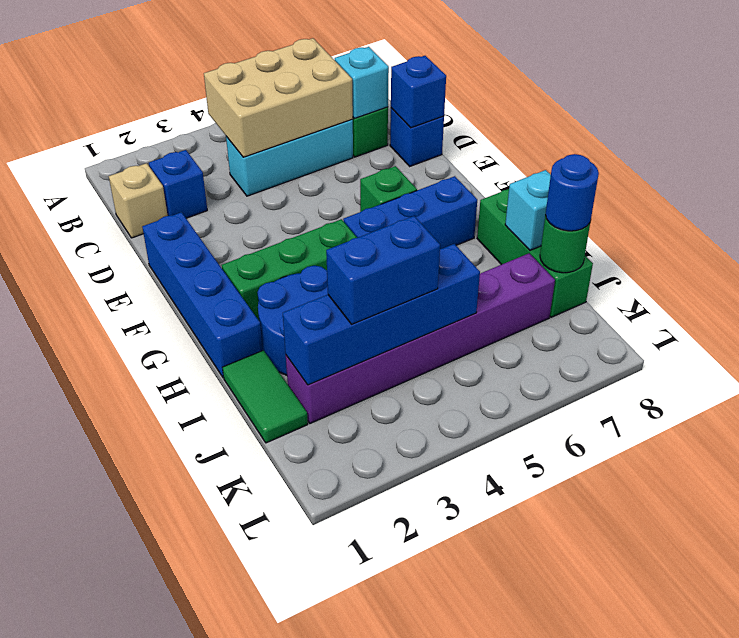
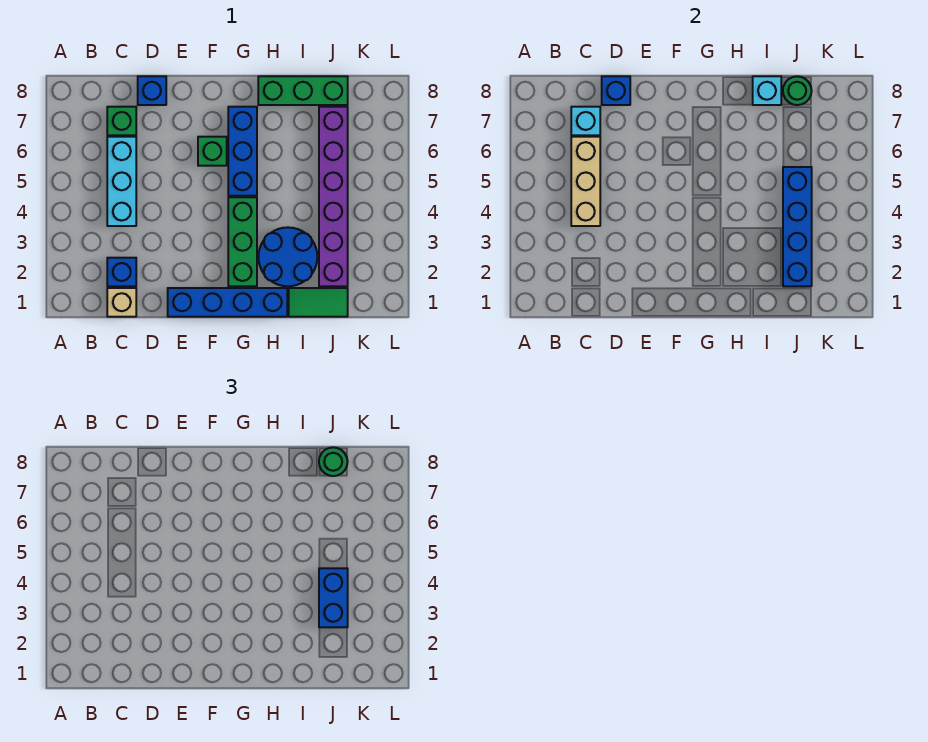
tan 2x3 brick [204,38,353,157] -> tan 1x3 brick [571,137,600,226]
blue 1x1 round brick [546,154,599,231] -> green 1x1 round brick [319,447,348,476]

